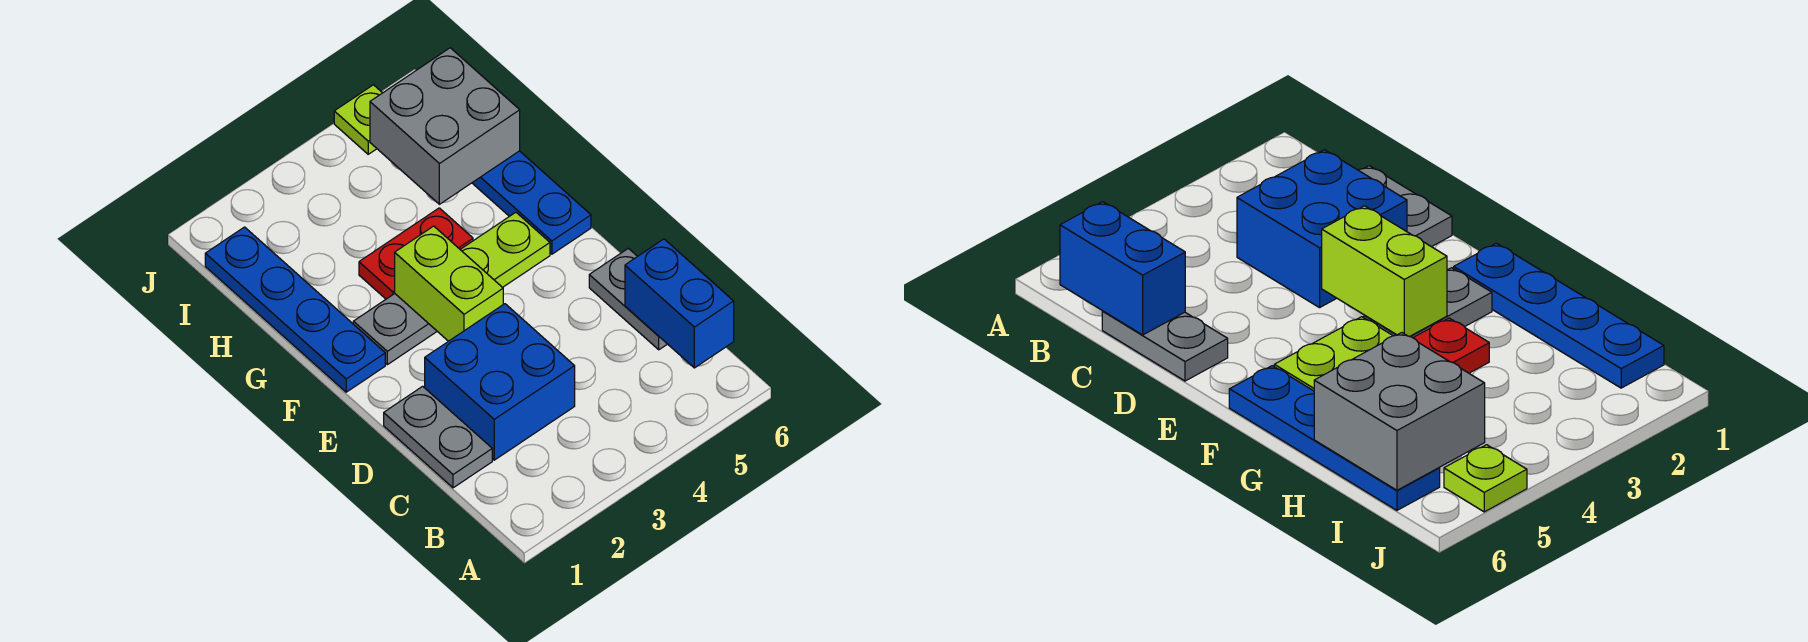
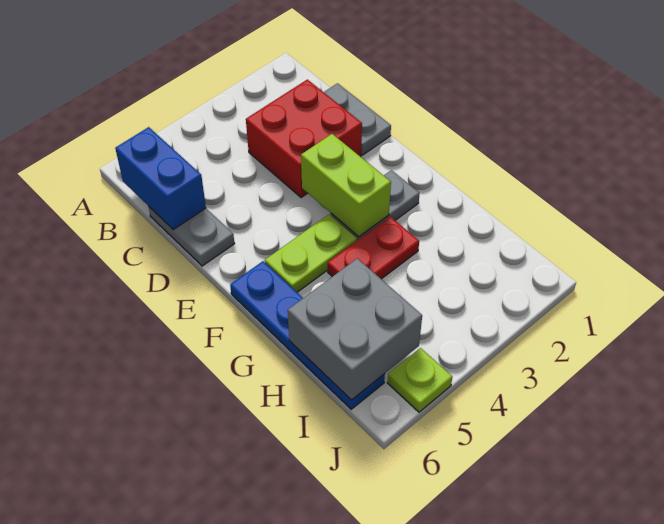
blue 2x2 brick [425,304,575,460] -> red 2x2 brick [246,80,362,198]
blue 1x4 plate [205,227,385,392] -> none

